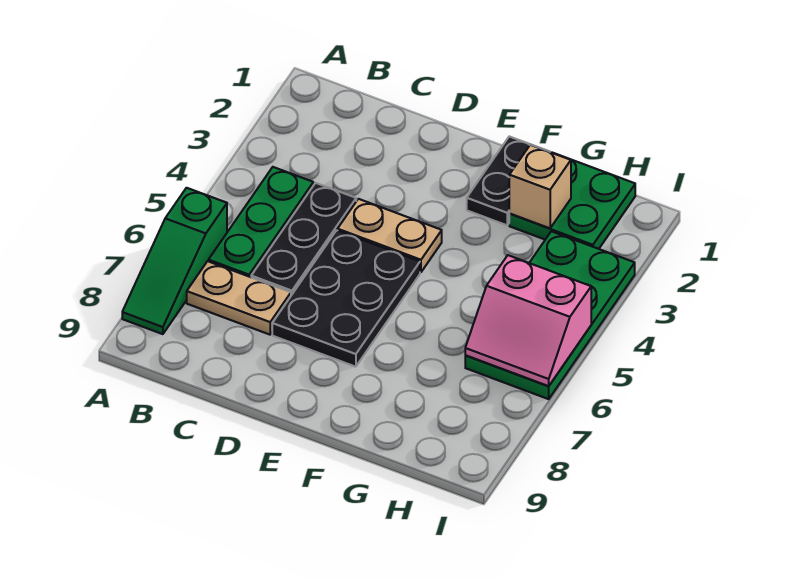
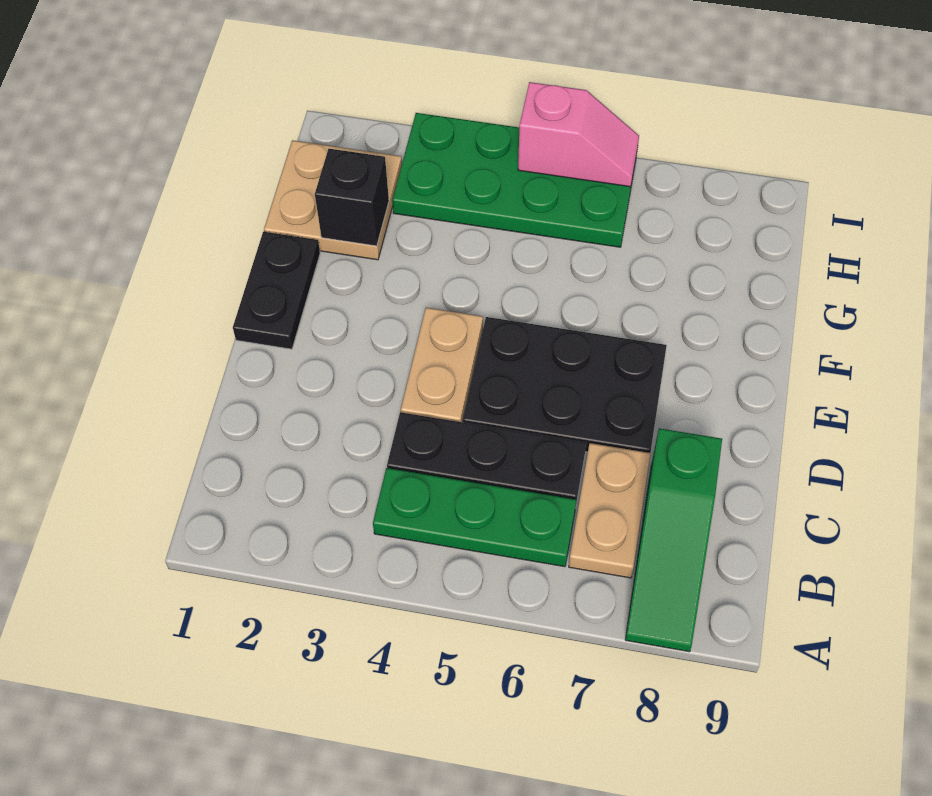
green 1x3 slope [122,188,227,334] -> green 1x3 slope turned to [625,428,722,652]
black 1x2 plate [467,136,549,225] -> black 1x2 plate turned to [233,232,320,349]
green 2x2 plate [509,153,635,249] -> tan 2x2 plate [264,140,402,260]
tan 1x1 brick [509,145,571,228] -> black 1x1 brick [315,149,389,246]
pink 2x2 slope [465,255,591,386] -> pink 1x2 slope [518,82,639,187]

